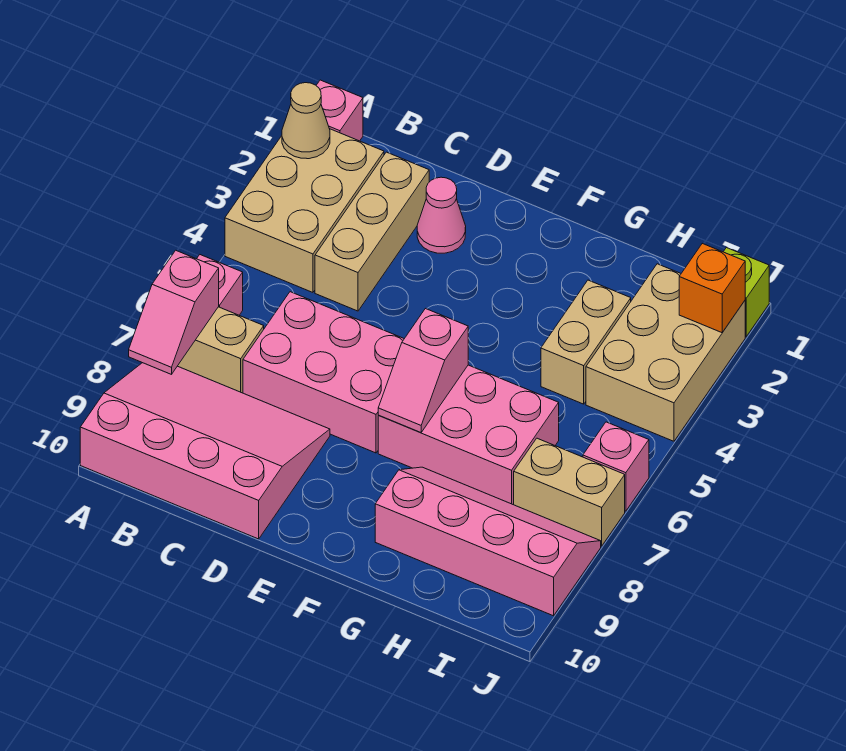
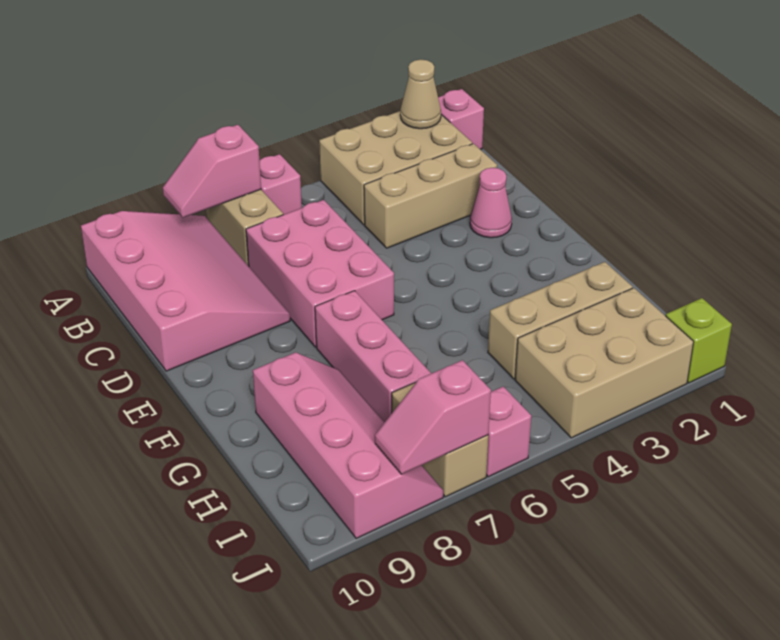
pink 2x3 brick [378,365,559,505] -> pink 1x3 brick [315,291,431,422]
pink 1x2 slope [378,309,468,432] -> pink 1x2 slope moved to [375,360,491,474]
tan 1x2 brick [541,280,631,404] -> tan 1x3 brick [488,262,632,379]
orange 1x1 brick [679,243,745,333] -> none

